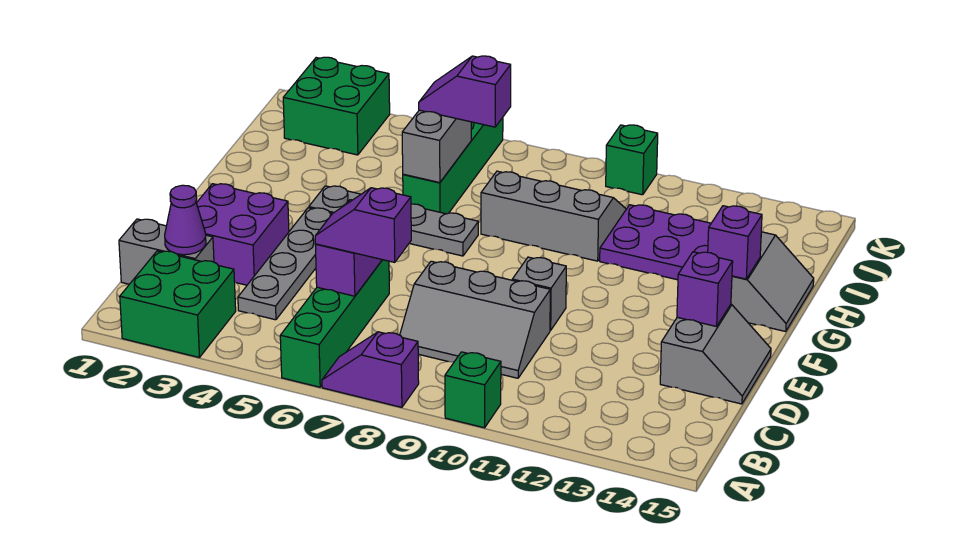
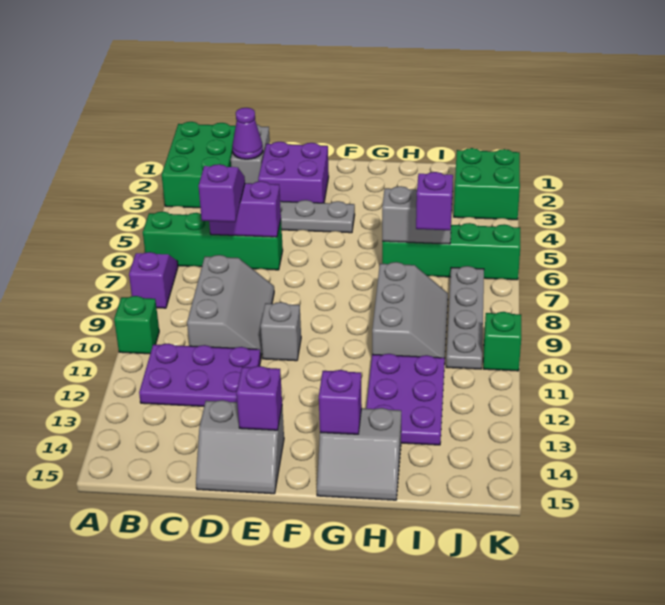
green 2x2 brick [120,251,236,358] -> green 2x3 brick [162,122,236,208]
none -> purple 2x3 plate [139,343,261,406]
grey 2x3 slope [400,261,550,378] -> grey 2x3 slope turned to [187,255,274,357]
grey 1x4 plate [309,186,478,256] -> grey 1x4 plate moved to [446,266,484,369]

